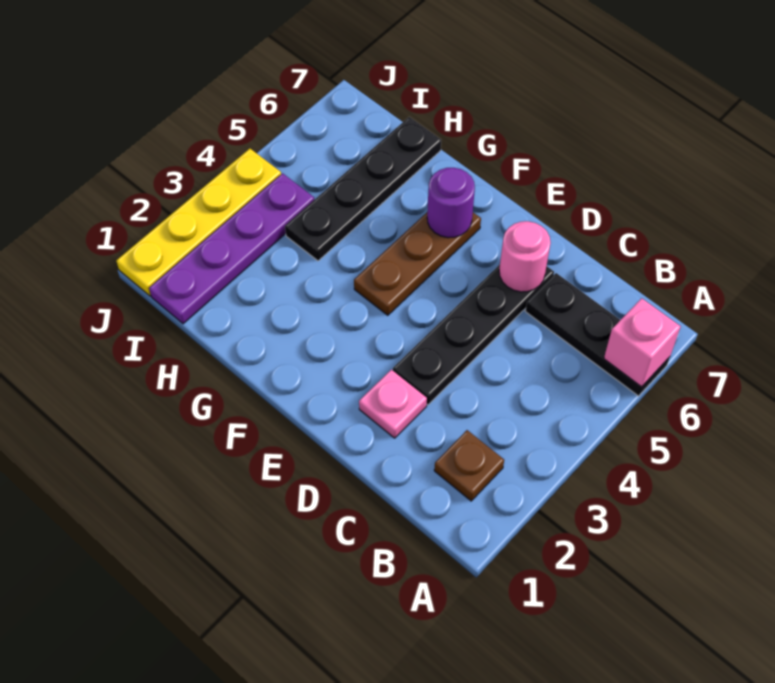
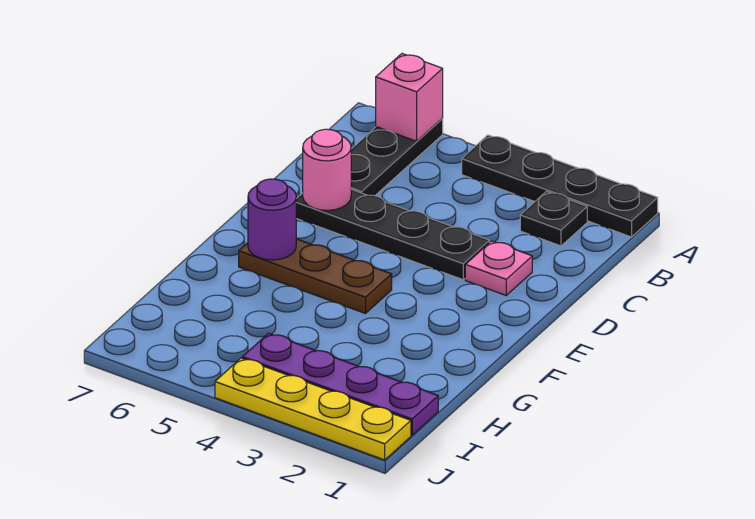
brown 1x1 plate [434,430,504,501] -> black 1x1 plate [520,192,587,246]
black 1x4 plate [285,117,441,261] -> black 1x4 plate moved to [462,135,658,237]

